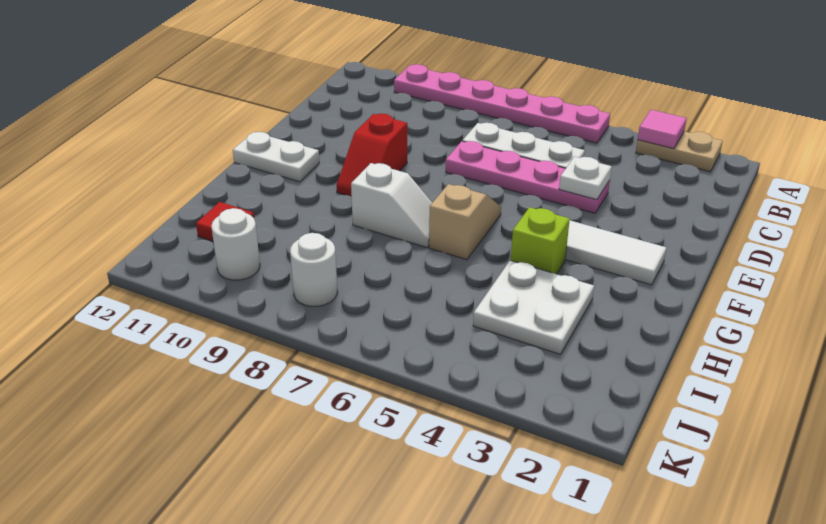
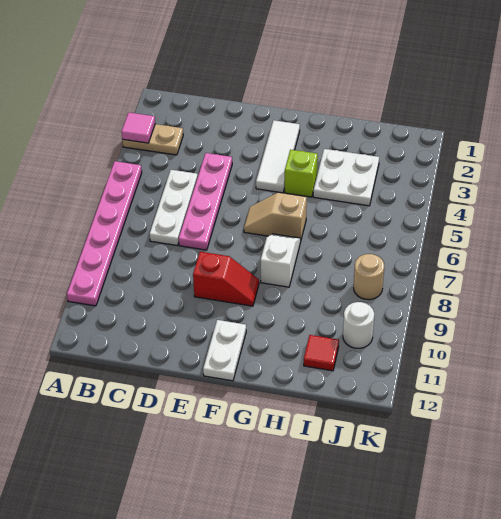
tan 1x2 plate [636,131,723,172] -> tan 1x2 plate turned to [122,124,183,155]
white 1x1 plate [559,157,612,200] -> none
white 1x1 round brick [290,233,337,306] -> tan 1x1 round brick [354,254,384,300]

